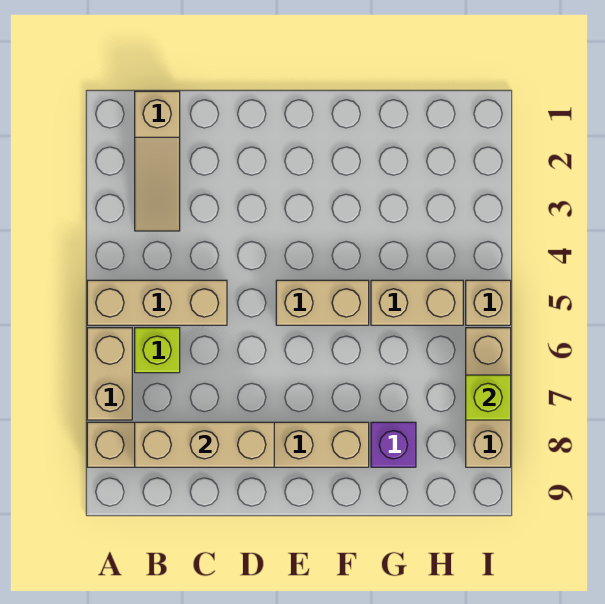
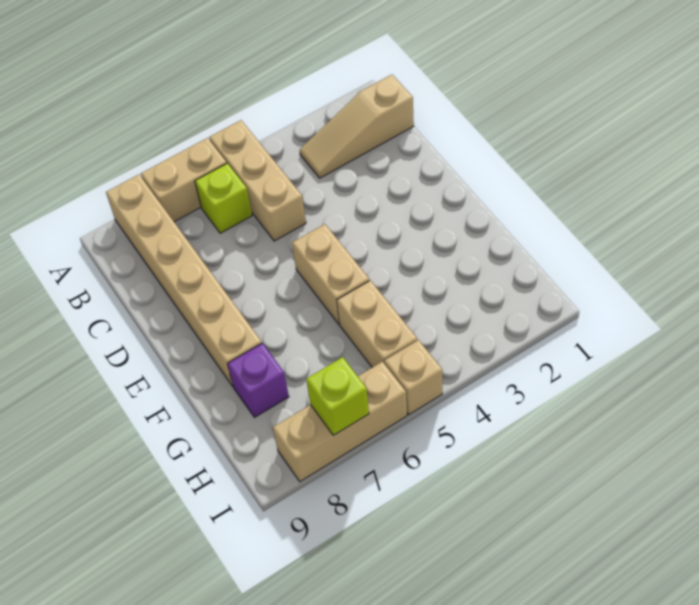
tan 1x3 brick [135,422,274,467] -> none

